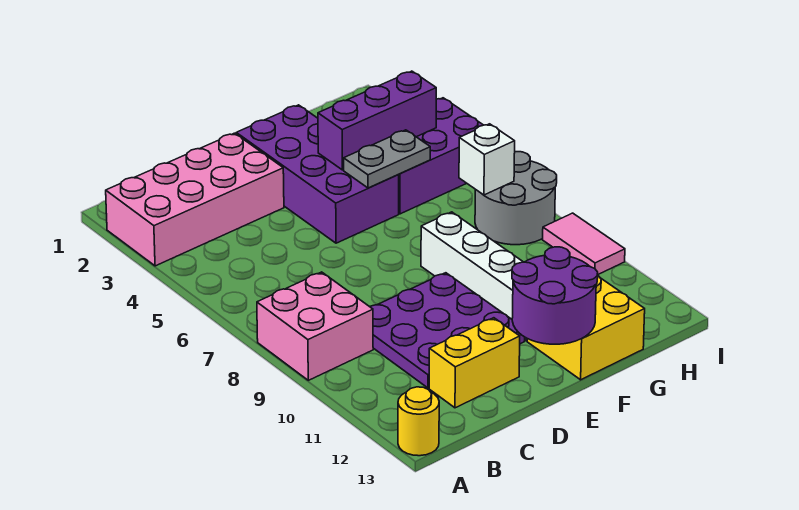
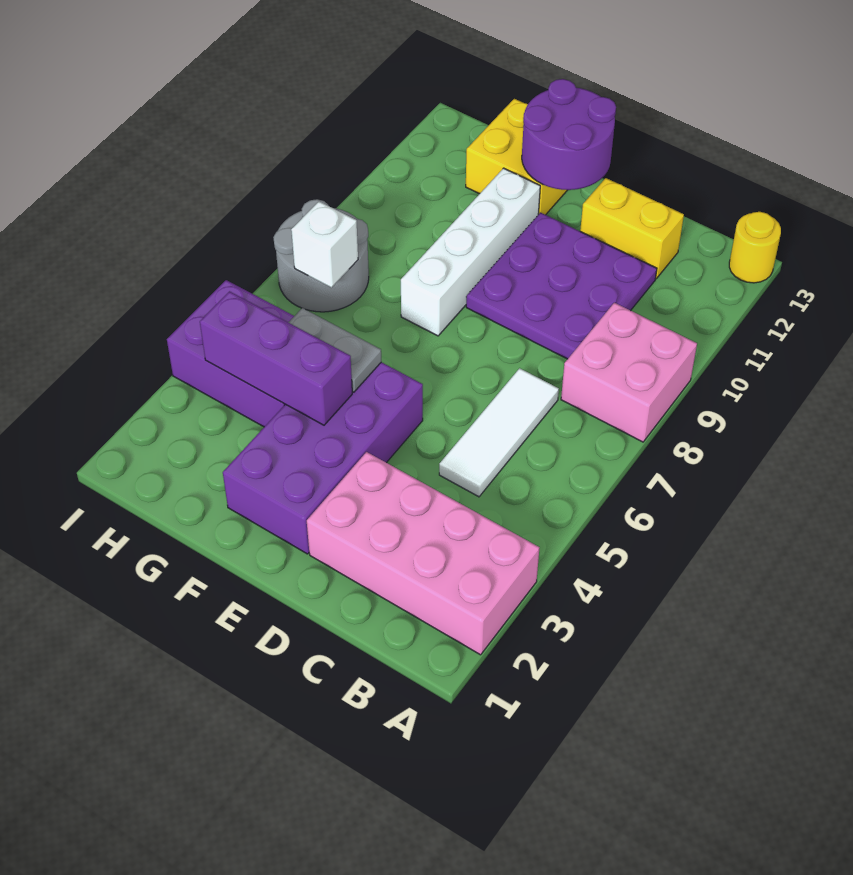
none -> white 1x3 tile [439,368,559,497]
pink 1x2 tile [543,213,625,274] -> none

